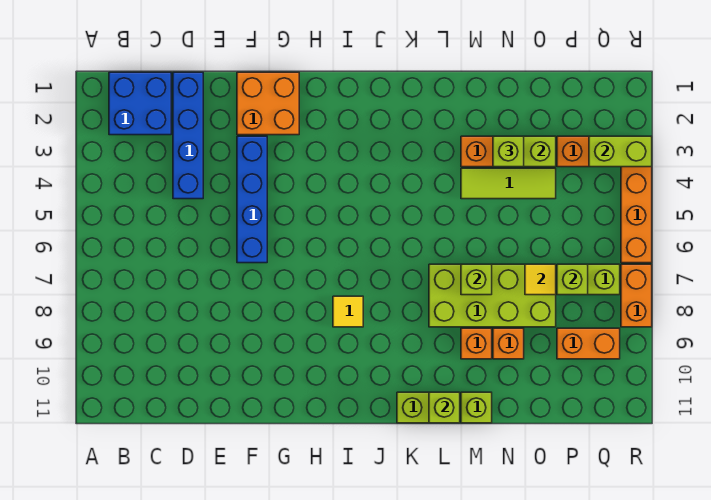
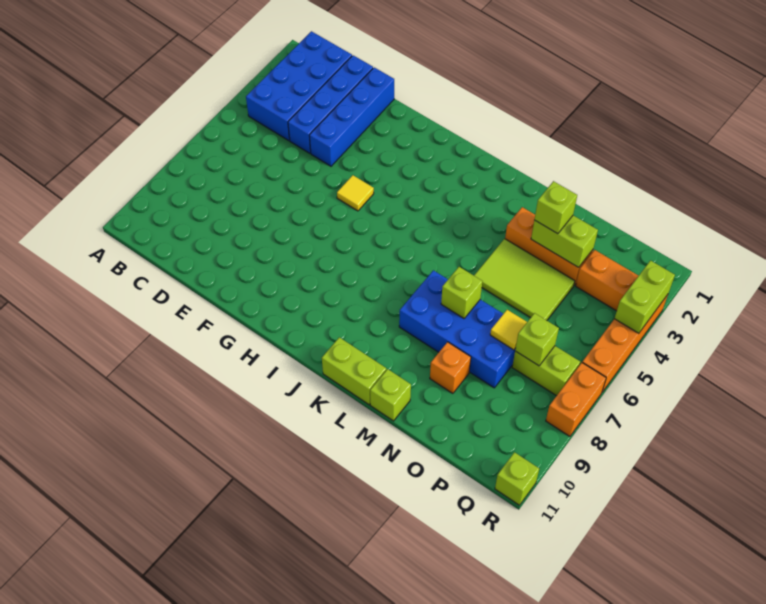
blue 2x2 brick [109,72,171,135] -> blue 2x4 brick [246,31,352,140]
orange 2x2 brick [237,72,299,135] -> none
blue 1x4 brick [237,136,267,263] -> blue 1x4 brick moved to [309,67,394,166]
yellow 1x1 tile [333,296,363,327] -> yellow 1x1 tile moved to [337,175,374,211]
lime 2x4 brick [429,264,556,327] -> blue 2x4 brick [399,270,516,388]
lime 1x1 brick [429,392,460,423] -> lime 1x1 brick moved to [495,452,539,505]
lime 1x3 tile [461,168,556,199] -> lime 2x3 tile [474,239,575,320]
orange 1x1 brick [461,328,492,359] -> none
orange 1x2 brick [557,328,620,359] -> none
lime 1x2 brick [589,136,652,167] -> lime 1x2 brick turned to [614,261,675,333]

